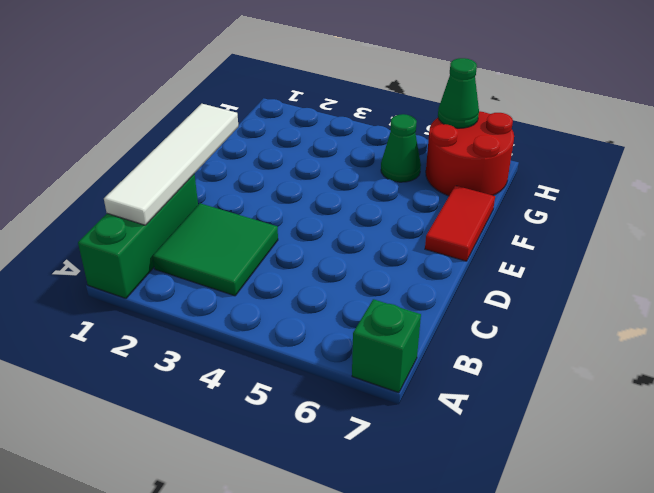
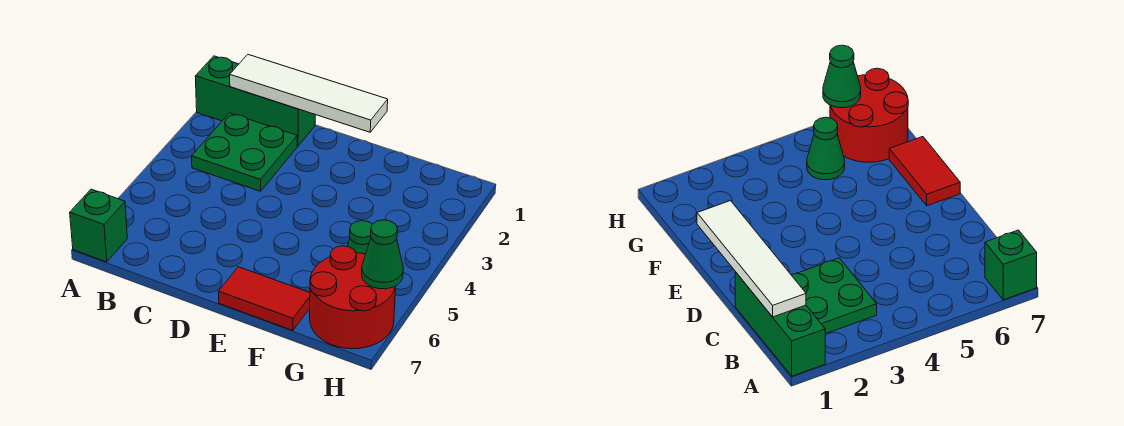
green 2x2 tile [153,203,278,296] -> green 2x2 plate [192,113,297,191]

